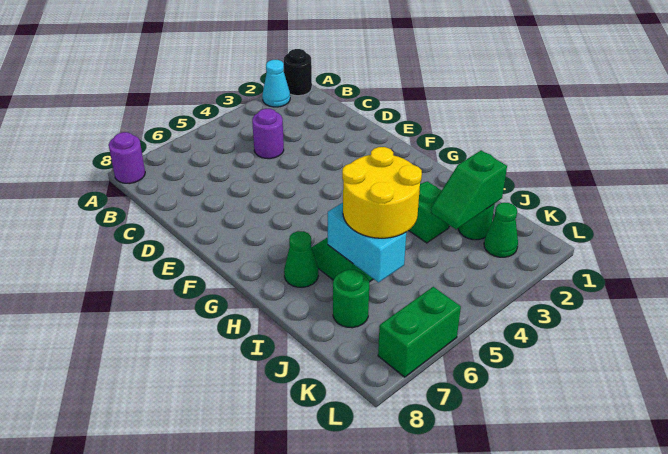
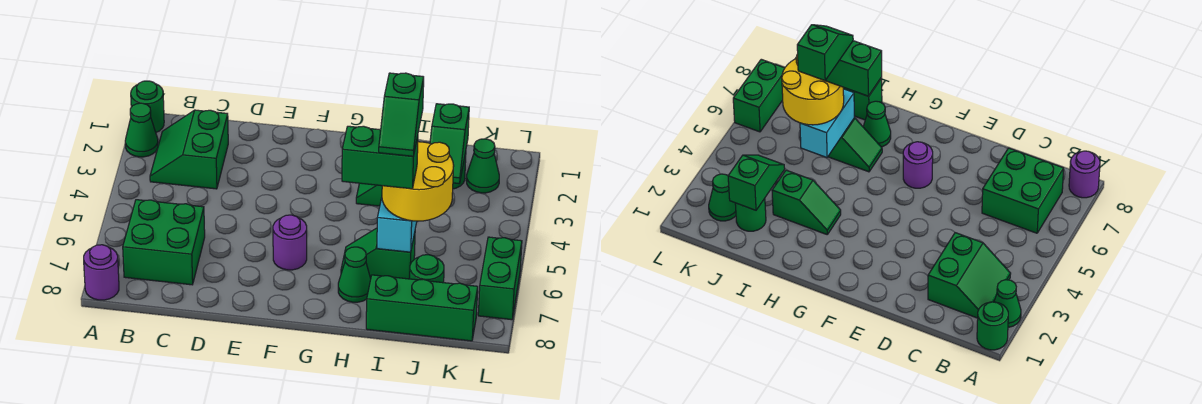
black 1x1 round brick [284,49,312,96] -> green 1x1 round brick [131,81,164,132]
cyan 1x1 cone [262,60,290,107] -> green 1x1 cone [125,103,158,157]
none -> green 2x2 slope [150,110,228,189]
none -> green 2x2 brick [123,200,205,285]
purple 1x1 round brick [252,109,284,159] -> purple 1x1 round brick moved to [273,215,307,270]
none -> green 1x2 brick [342,126,418,189]
none -> green 1x2 slope [379,73,424,156]
cyan 1x2 brick [328,203,406,282] -> cyan 1x2 brick turned to [377,198,417,252]
none -> green 1x3 brick [366,275,478,341]

